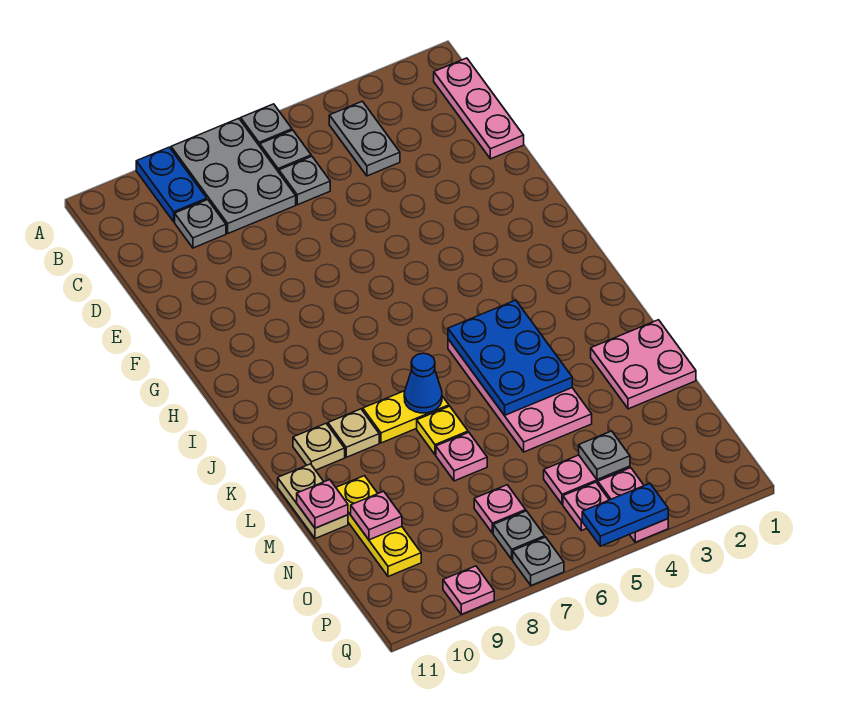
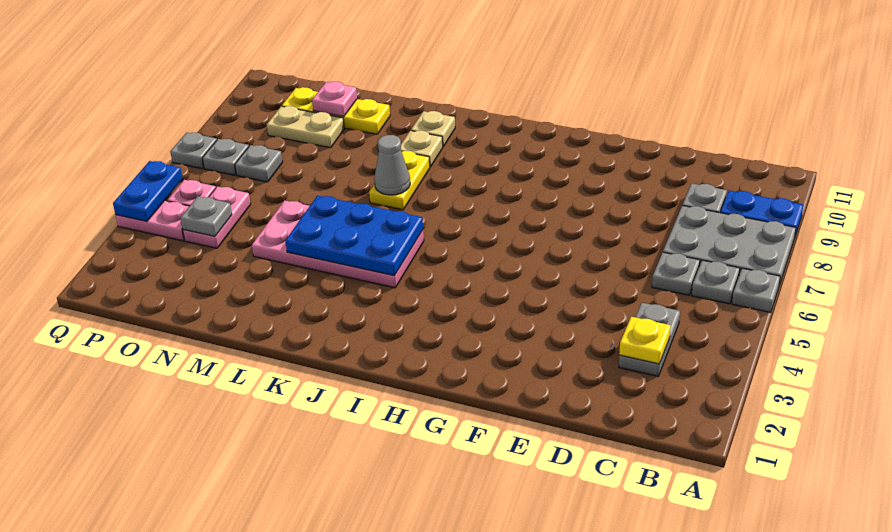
pink 1x3 plate [434,58,524,159] -> none
grey 1x2 plate [329,101,400,176] -> grey 1x2 plate turned to [619,303,680,376]
blue 1x1 cone [404,353,442,413] -> grey 1x1 cone [374,135,410,195]
pink 2x2 plate [591,320,696,409] -> none
yellow 1x1 plate [417,406,468,455] -> yellow 1x1 plate moved to [619,317,671,364]
tan 1x2 plate [278,464,348,539] -> tan 1x2 plate moved to [267,106,344,148]
pink 1x1 plate [436,433,487,481] -> none
pink 1x1 plate [297,479,348,528] -> none
pink 1x1 plate [474,485,526,533] -> grey 1x1 plate [235,145,283,182]
pink 1x1 plate [443,566,494,614] -> none

